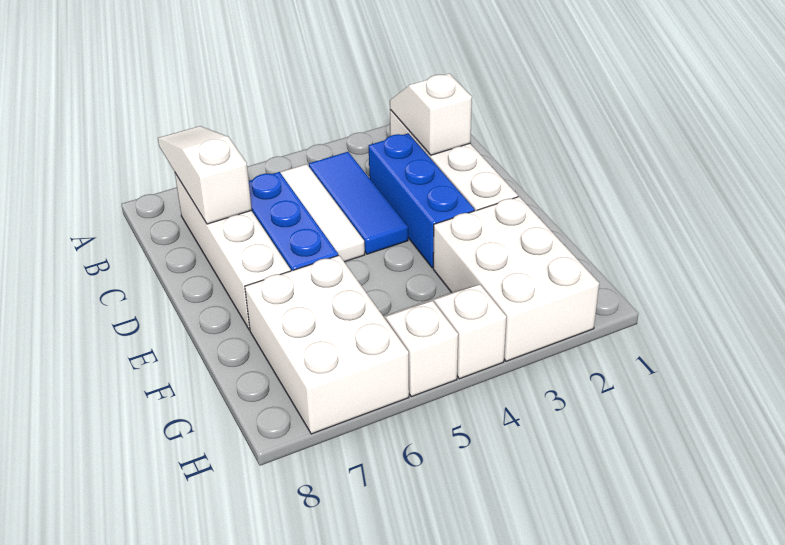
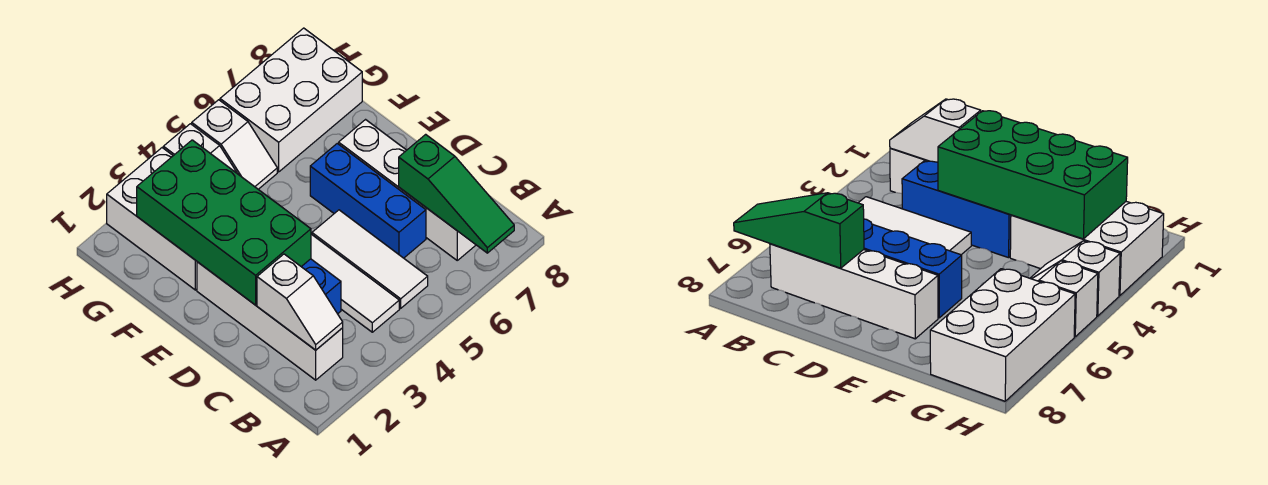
white 1x3 slope [158,126,252,224] -> green 1x3 slope [399,134,514,253]
blue 1x3 tile [309,152,408,254] -> white 1x3 tile [311,234,399,332]
none -> green 2x4 brick [137,140,311,305]
white 2x3 brick [245,255,409,434] -> white 2x3 brick turned to [220,28,362,172]

